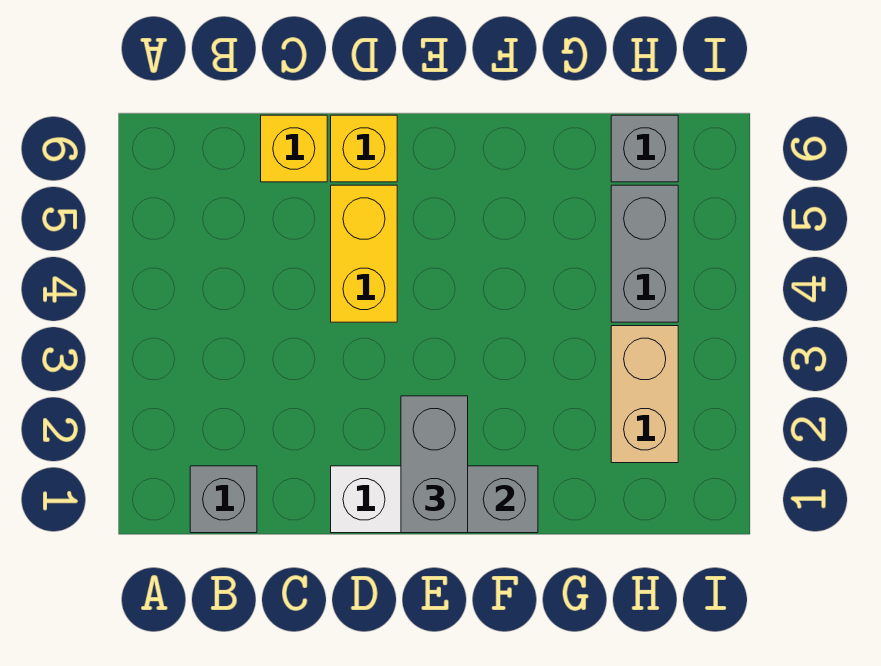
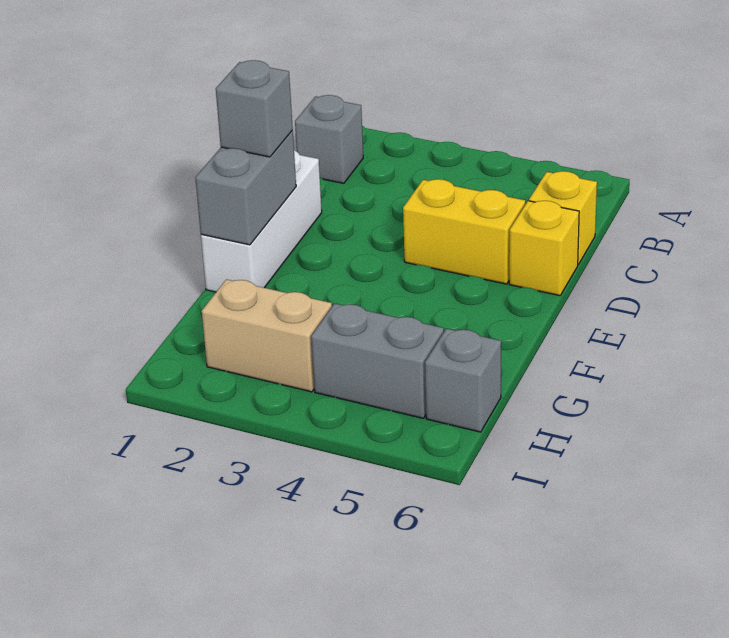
grey 1x2 brick [401,396,468,533] -> grey 1x1 brick [216,60,293,157]

